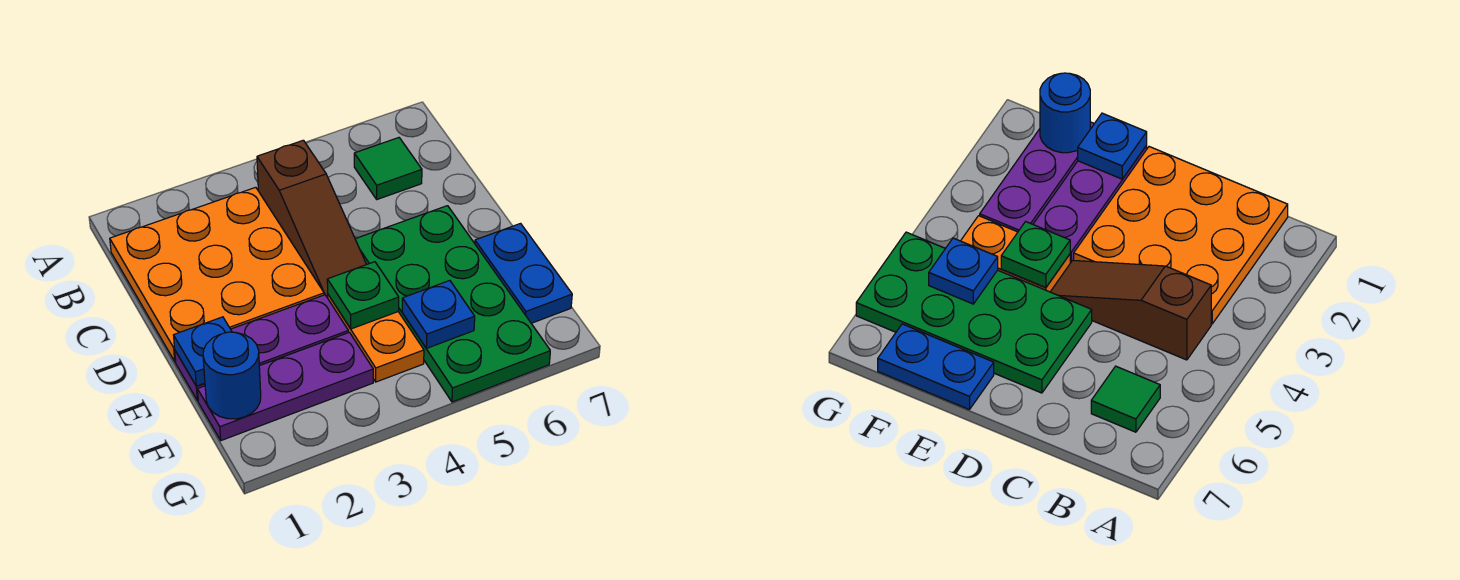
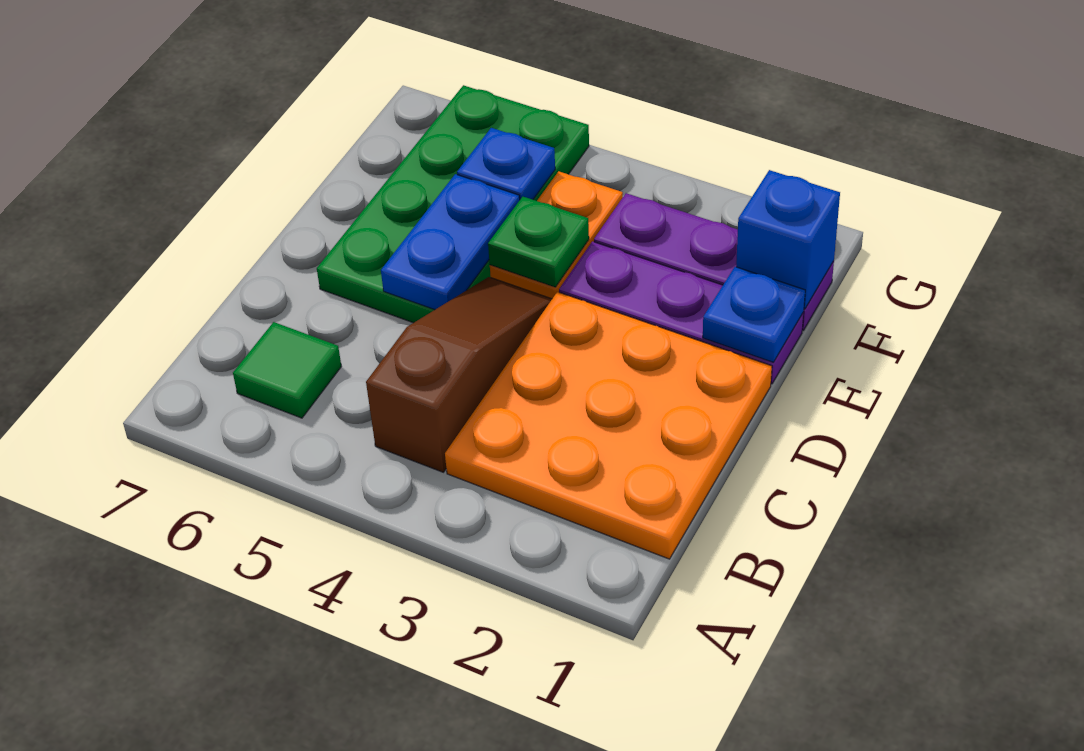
blue 1x2 plate [475,224,572,323] -> blue 1x2 plate moved to [381,174,520,310]
blue 1x1 round brick [203,332,261,419] -> blue 1x1 brick [736,170,840,309]

